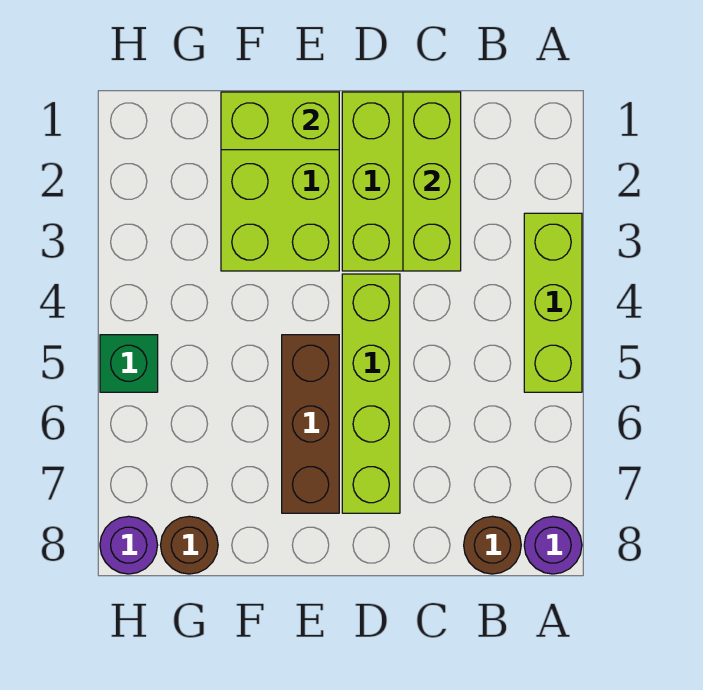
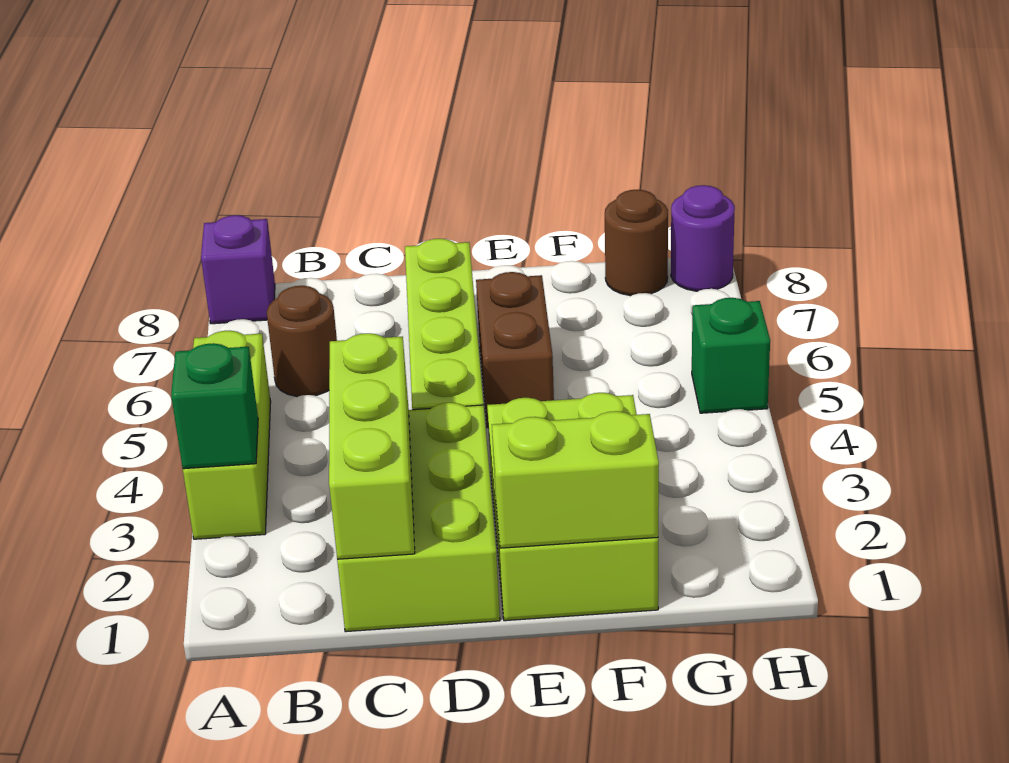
none -> green 1x1 brick [171,343,258,469]
purple 1x1 round brick [524,516,582,574] -> purple 1x1 brick [201,215,275,324]
brown 1x1 round brick [464,516,521,574] -> brown 1x1 round brick moved to [267,286,337,397]
brown 1x3 brick [282,335,339,513] -> brown 1x2 brick [476,272,554,428]

